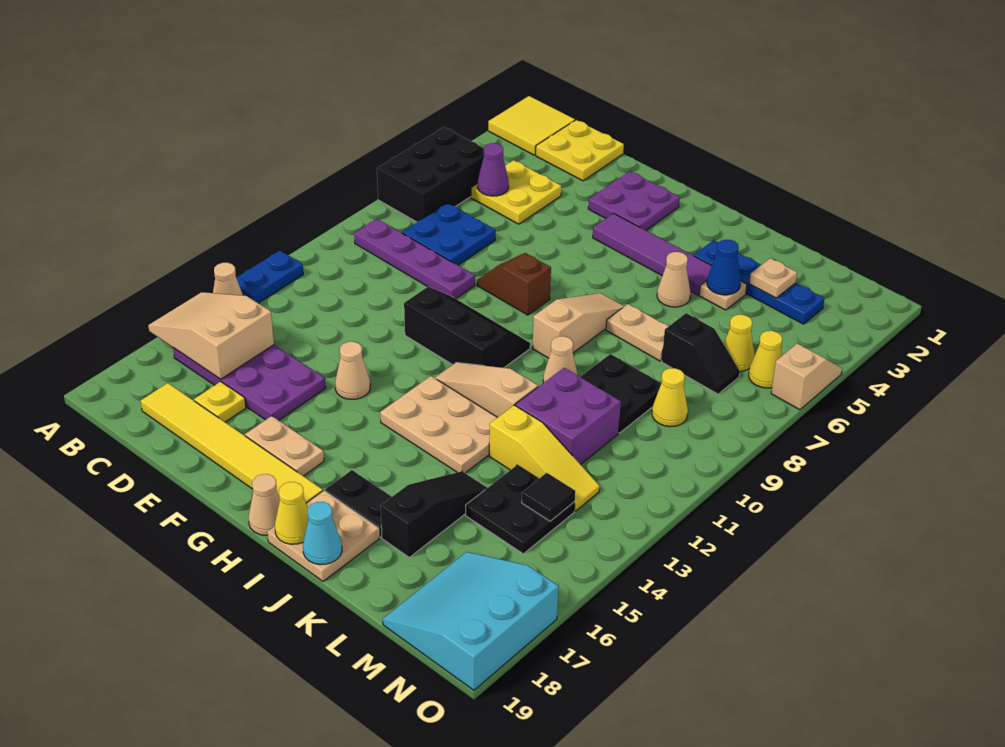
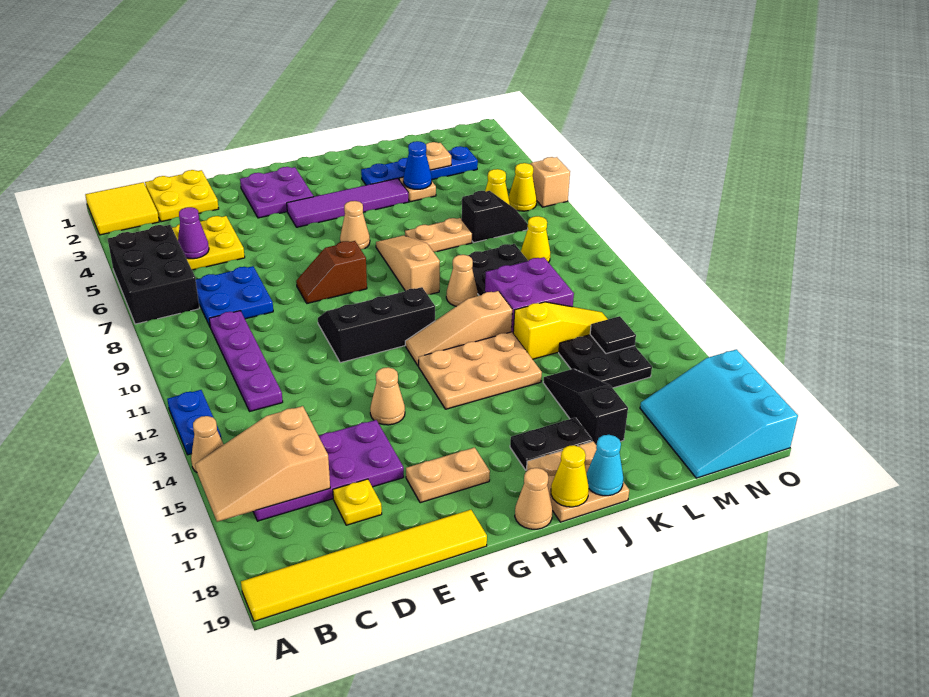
purple 1x4 plate [354,219,475,299] -> purple 1x4 plate turned to [209,311,283,411]
yellow 1x6 tile [141,383,323,503] -> yellow 1x6 tile moved to [241,510,487,621]
tan 1x1 cone [657,252,691,307] -> tan 1x1 cone moved to [340,201,370,249]

